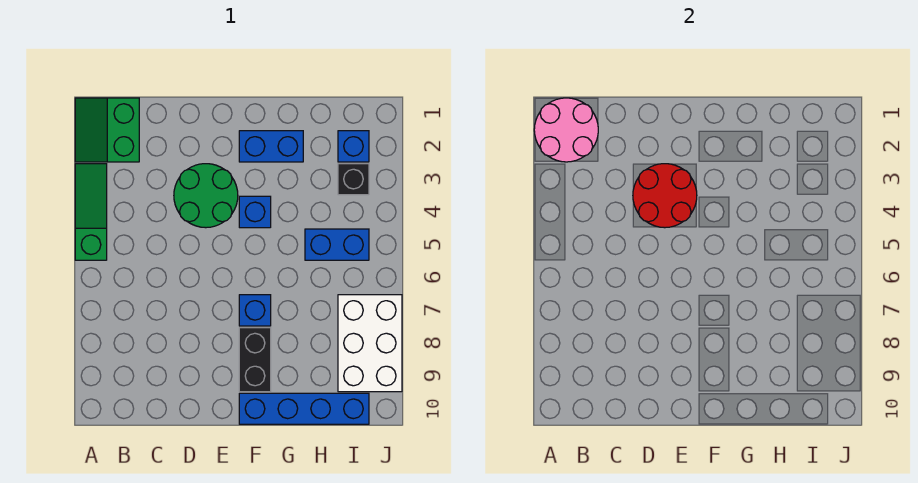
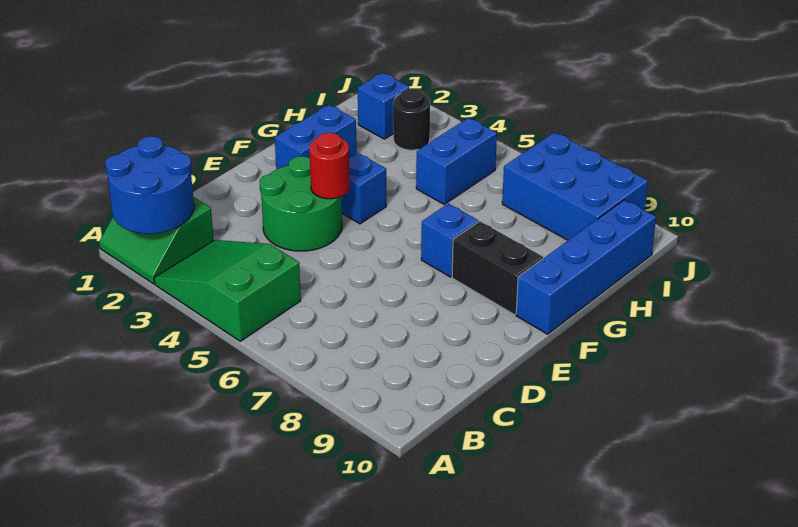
pink 2x2 round brick [534,98,598,162] -> blue 2x2 round brick [105,136,194,234]
green 1x3 slope [75,164,107,260] -> green 2x3 slope [154,240,301,341]
red 2x2 round brick [633,164,697,228] -> red 1x1 round brick [309,133,350,199]
black 1x1 brick [338,164,369,195] -> black 1x1 round brick [393,89,430,150]
white 2x3 brick [338,295,402,392] -> blue 2x3 brick [502,132,648,240]

